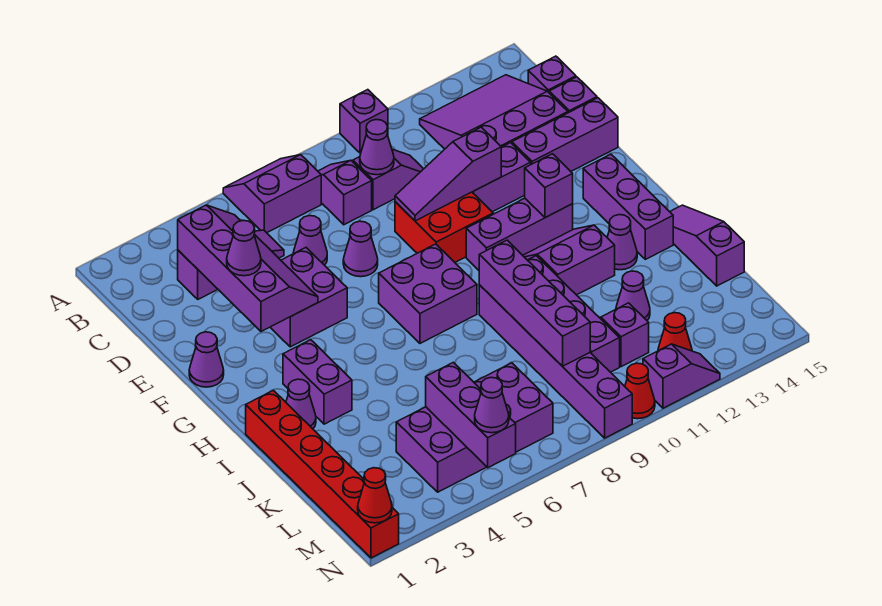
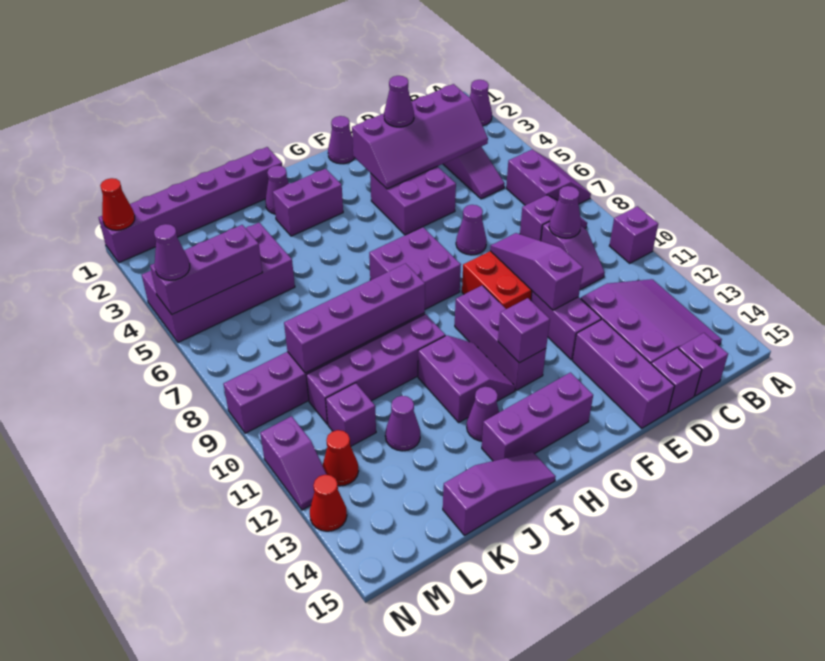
purple 1x1 cone [293,216,327,265] -> purple 1x1 cone moved to [470,80,492,126]
red 1x6 brick [246,390,399,558] -> purple 1x6 brick [98,147,282,263]
purple 2x4 brick [396,363,553,492] -> purple 2x4 brick turned to [142,223,295,342]
red 1x1 cone [625,363,655,419] -> red 1x1 cone moved to [310,475,347,531]

